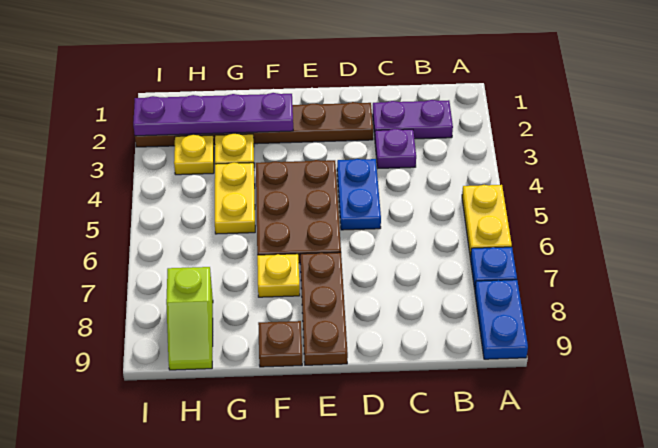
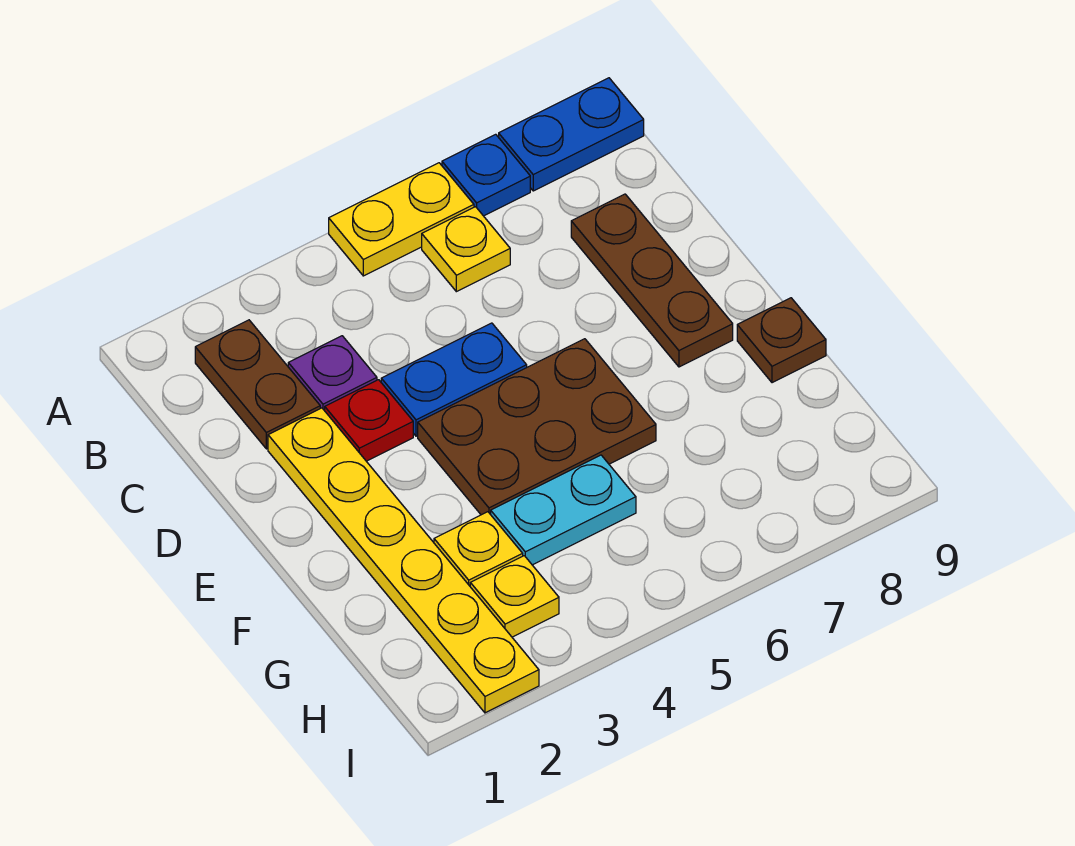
purple 1x2 plate [373,100,453,139] -> brown 1x2 plate [195,320,320,449]
brown 1x6 plate [135,102,373,147] -> yellow 1x6 plate [268,408,539,713]
none -> red 1x1 plate [325,380,413,461]
brown 1x3 plate [300,252,348,365] -> brown 1x3 plate turned to [571,194,733,367]
purple 1x4 plate [133,93,293,136] -> none
yellow 1x1 plate [257,254,300,297] -> yellow 1x1 plate moved to [422,207,510,292]
yellow 1x2 plate [215,162,255,234] -> cyan 1x2 plate [491,455,636,565]
lime 1x2 slope [166,267,213,370] -> none

